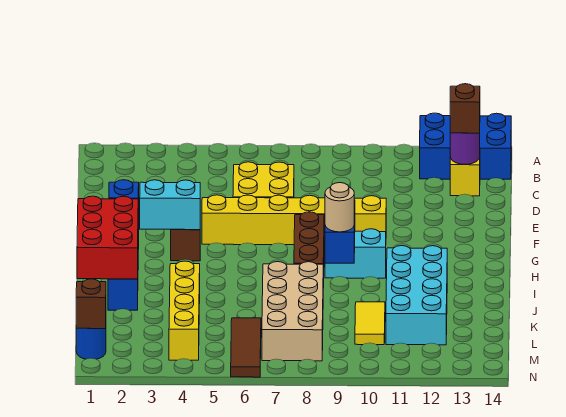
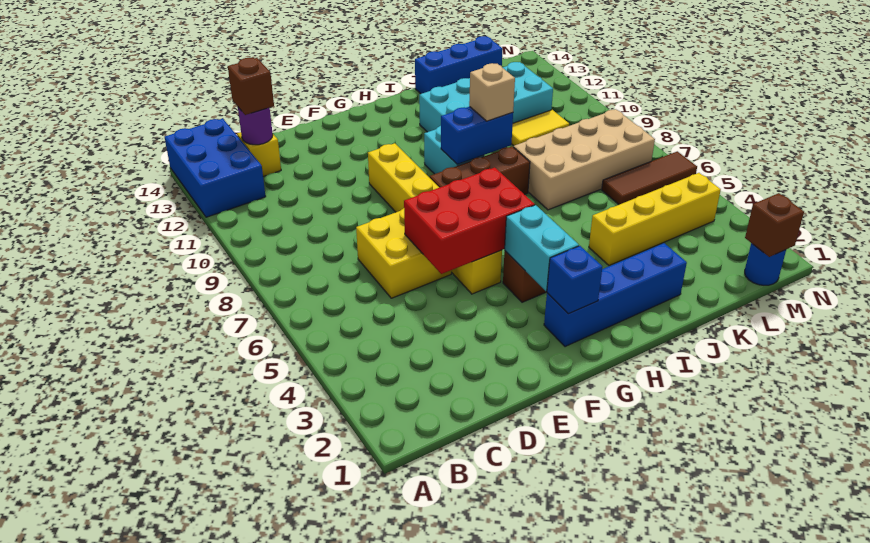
red 2x3 brick [77,196,138,279] -> red 2x3 brick moved to [404,168,535,274]
tan 1x1 round brick [325,183,354,232] -> tan 1x1 brick [469,63,515,121]
none -> blue 1x3 brick [415,36,503,94]

